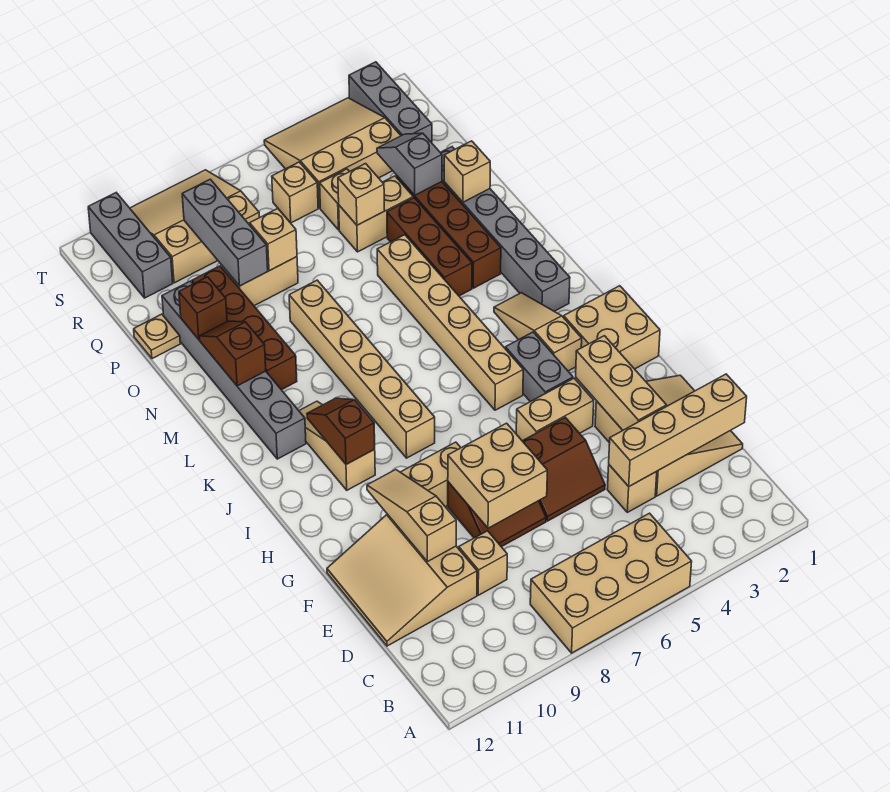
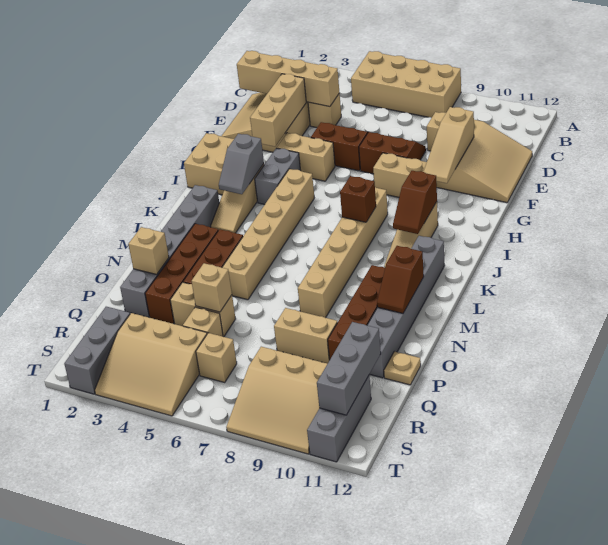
tan 2x2 brick [448,423,547,528] -> none
brown 1x1 brick [179,277,227,339] -> brown 1x1 brick moved to [340,176,376,222]
grey 1x2 slope [377,133,442,195] -> grey 1x2 slope moved to [219,134,264,194]
tan 1x1 brick [250,209,297,271] -> none
grey 1x3 brick [182,179,268,286] -> grey 1x3 brick moved to [317,322,381,415]

